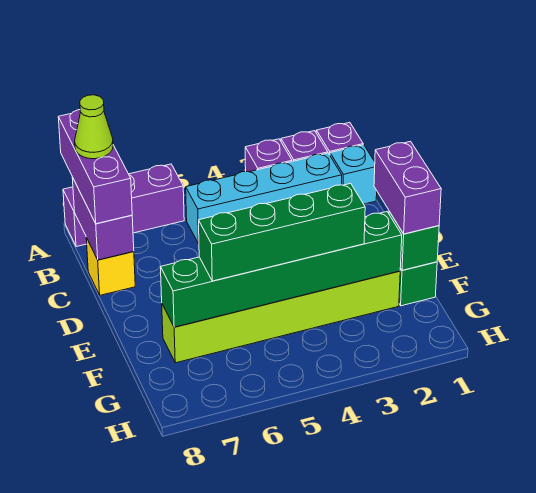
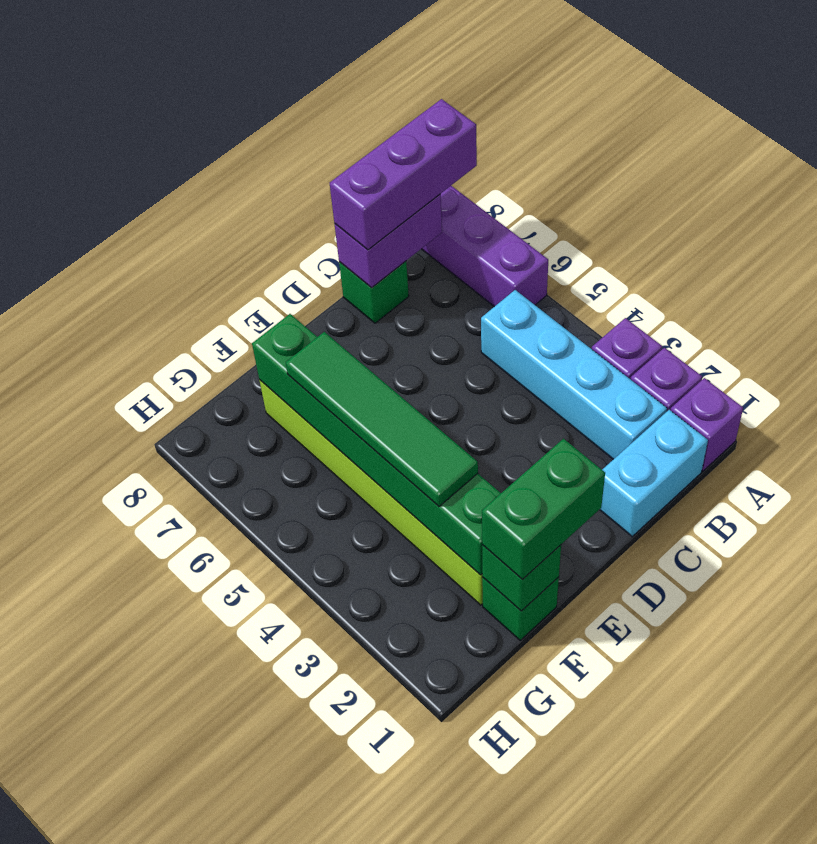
cyan 1x1 brick [330,145,377,204] -> cyan 1x2 brick [600,410,708,536]
lime 1x1 cone [75,95,113,159] -> none
yellow 1x1 brick [86,238,135,295] -> green 1x1 brick [339,261,409,323]
purple 1x2 brick [374,142,441,234] -> green 1x2 brick [482,439,605,580]
green 1x4 brick [199,183,365,281] -> green 1x4 tile [286,332,478,506]

